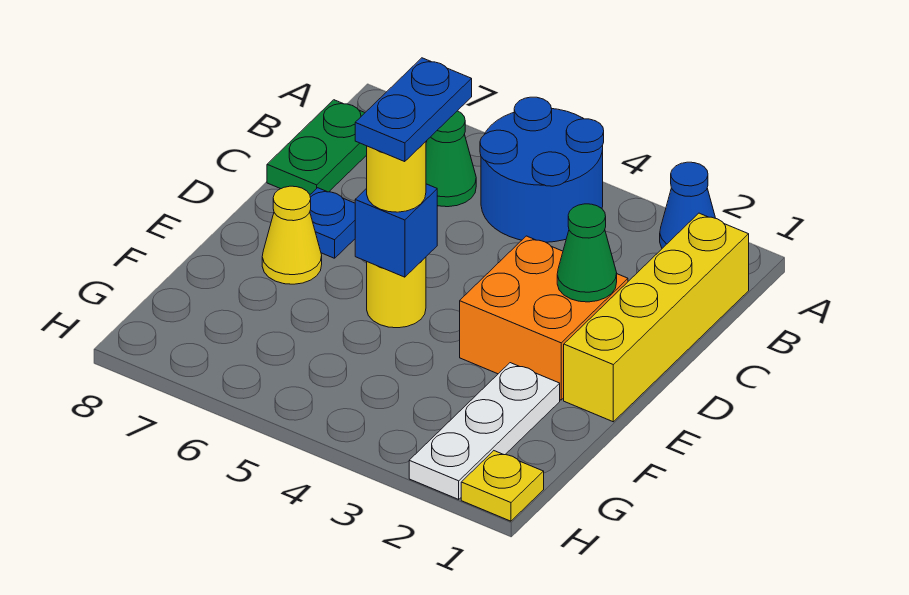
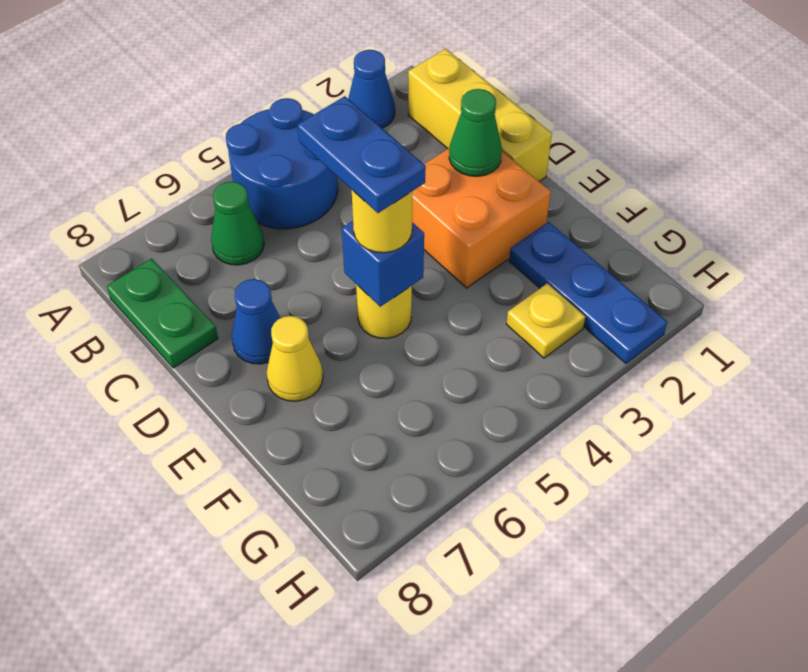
yellow 1x4 brick [564,213,749,422] -> yellow 1x3 brick [408,49,552,181]
blue 1x1 plate [310,188,355,258] -> blue 1x1 cone [232,279,280,364]
white 1x3 plate [409,363,560,499] -> blue 1x3 plate [509,222,667,363]
yellow 1x1 plate [461,451,544,521] -> yellow 1x1 plate moved to [507,283,585,358]

